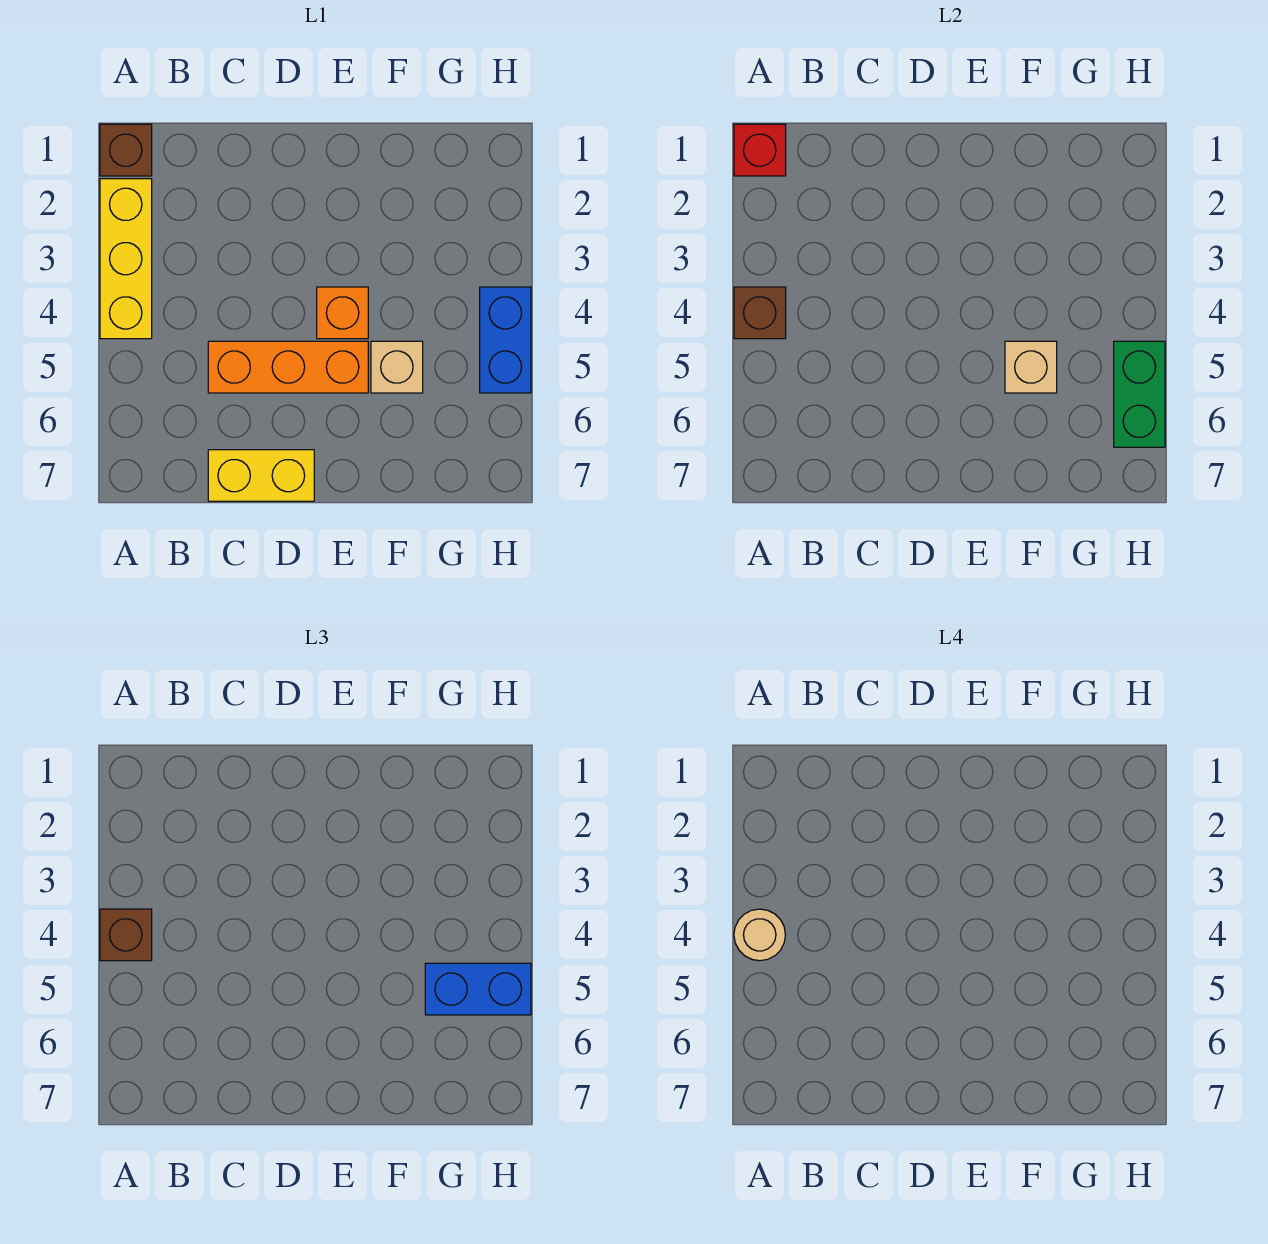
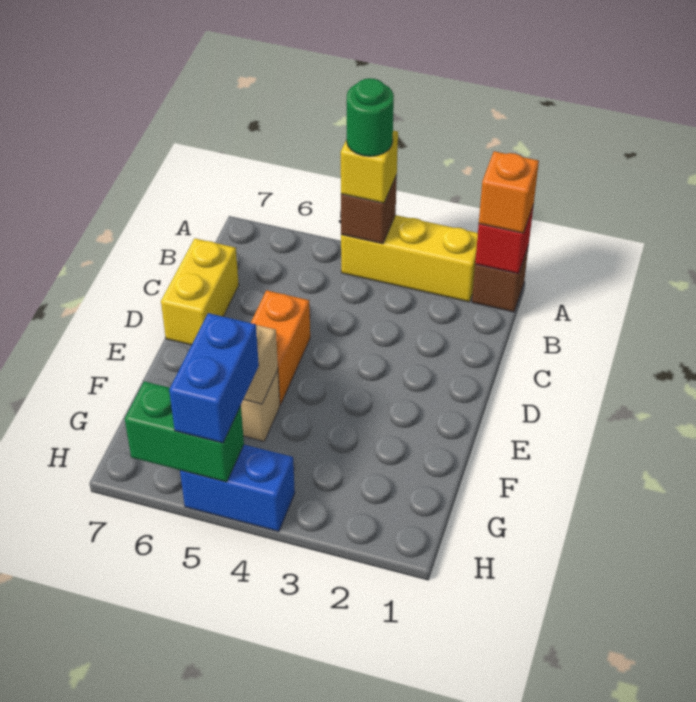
brown 1x1 brick [100,909,152,961] -> yellow 1x1 brick [341,131,398,203]
tan 1x1 round brick [734,909,785,961] -> green 1x1 round brick [347,78,394,156]
orange 1x3 brick [208,341,368,393] -> orange 1x2 brick [251,290,310,405]
orange 1x1 brick [317,287,368,339] -> orange 1x1 brick moved to [479,151,539,233]

